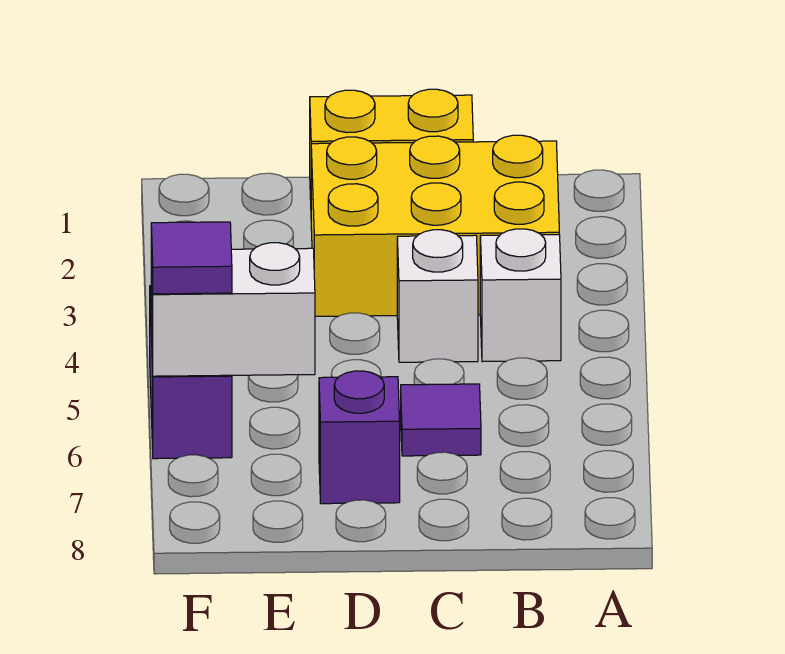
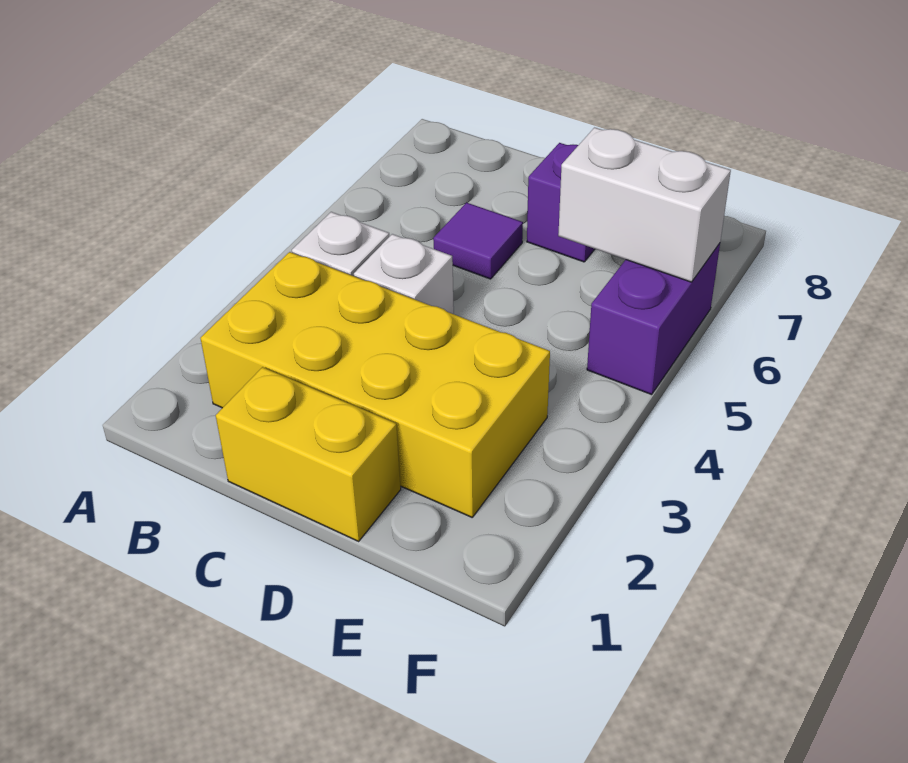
yellow 2x3 brick [311,135,559,316] -> yellow 2x4 brick [200,252,550,517]
purple 1x1 tile [151,222,232,294] -> none

